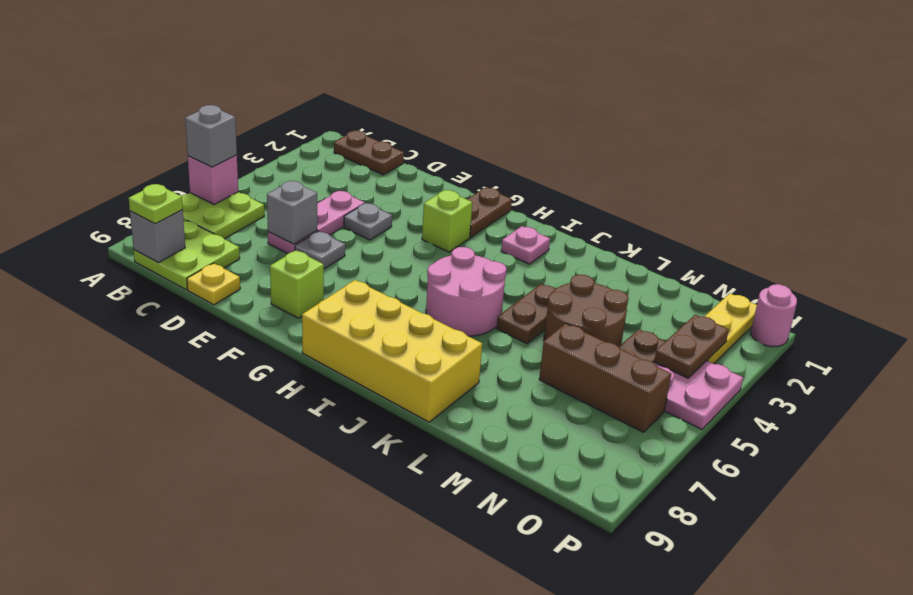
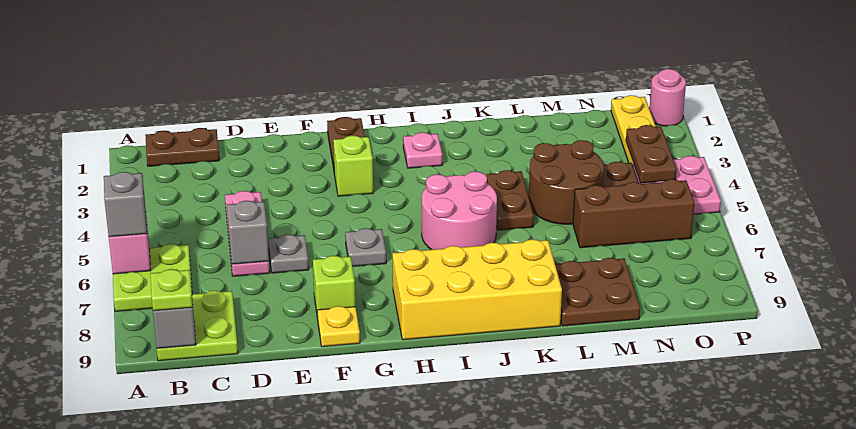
yellow 1x1 plate [187,263,240,305] -> yellow 1x1 plate moved to [317,306,360,347]
grey 1x1 plate [344,203,392,240] -> grey 1x1 plate moved to [345,228,386,266]
none -> brown 2x2 plate [555,258,640,326]

